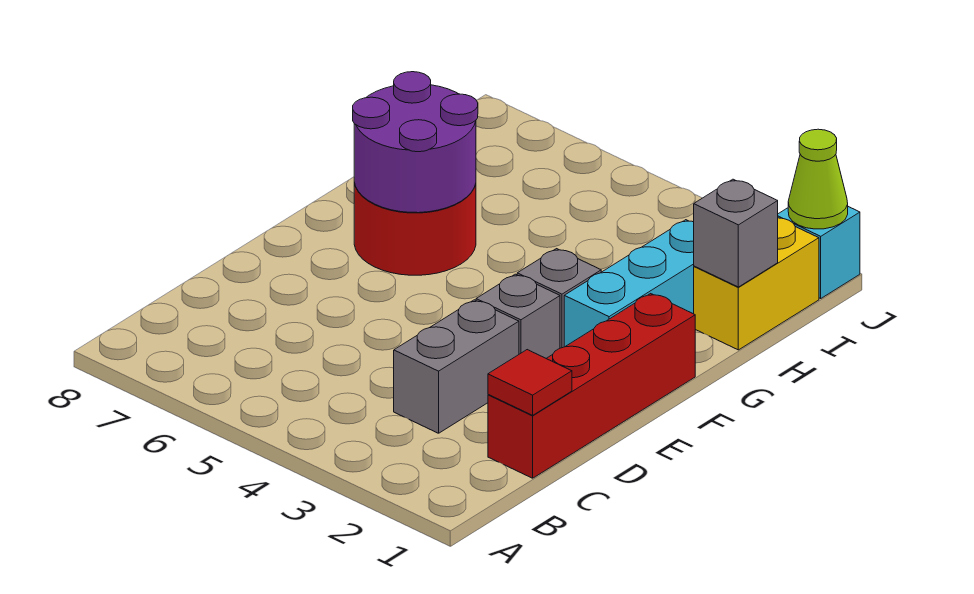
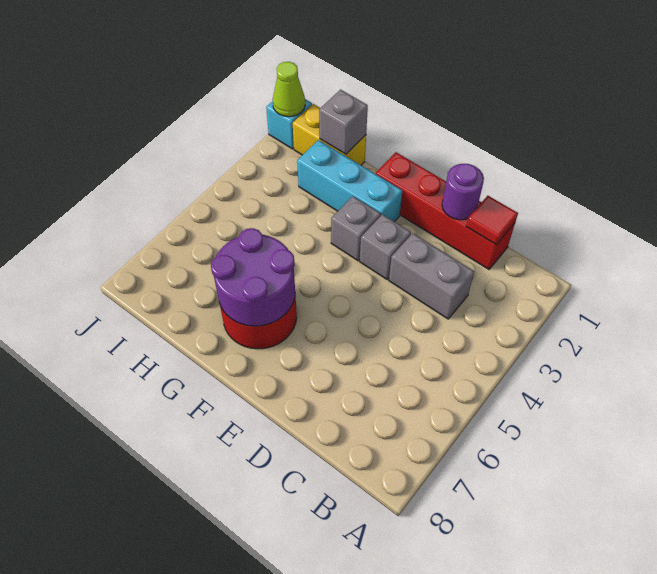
none -> purple 1x1 round brick [442,164,484,220]

